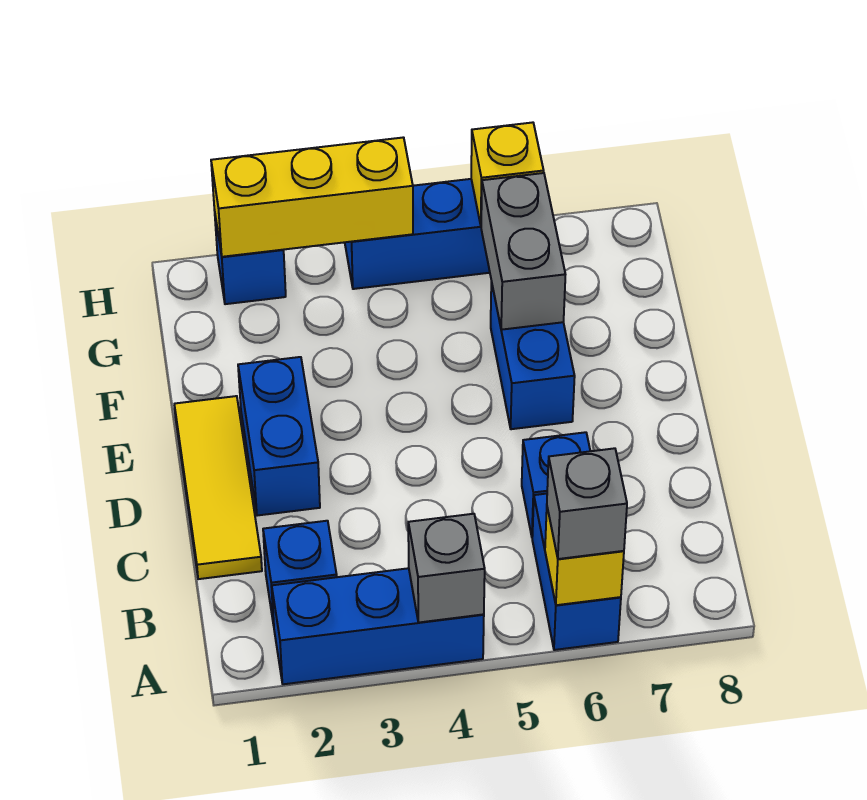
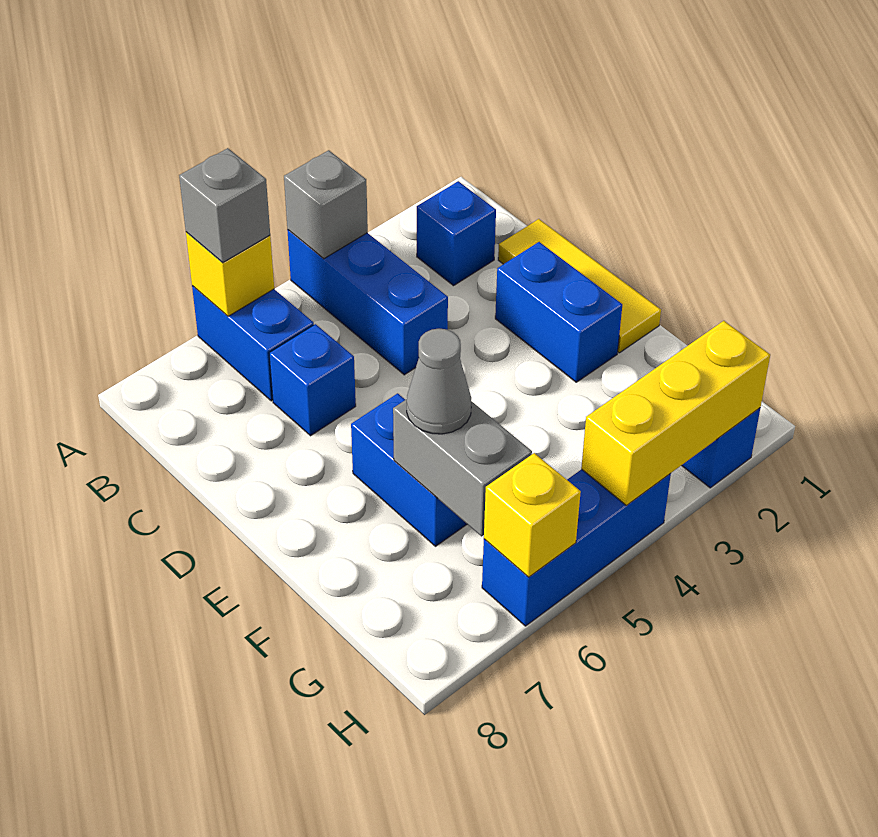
blue 1x3 brick [272,568,484,684] -> blue 1x3 brick turned to [287,230,448,375]
none -> grey 1x1 cone [407,329,471,434]

